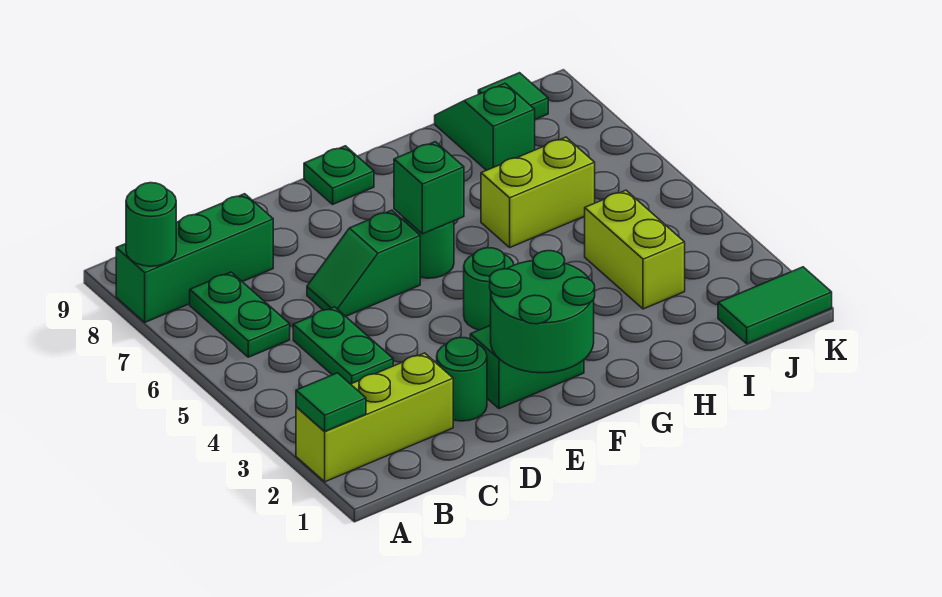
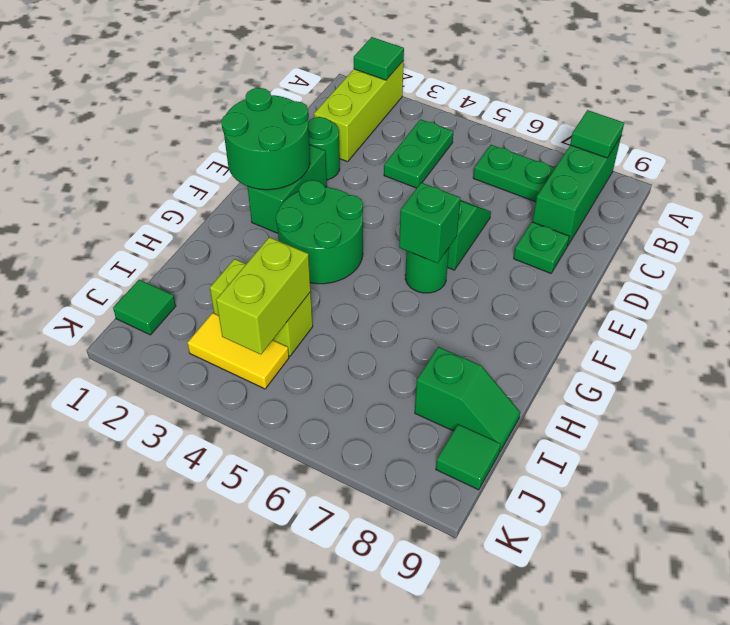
green 1x1 round brick [126,183,176,266] -> green 1x1 tile [570,110,624,158]
green 1x2 plate [293,307,393,384] -> green 1x2 plate turned to [384,119,453,188]
green 1x1 round brick [464,248,514,330] -> green 2x2 round brick [276,180,363,284]
green 1x1 plate [304,146,374,204] -> green 1x1 plate moved to [514,222,569,273]
lime 1x2 brick [481,137,595,247] -> lime 1x2 brick moved to [216,237,311,354]
green 1x2 tile [718,267,832,344] -> green 1x1 tile [113,280,176,335]
none -> yellow 1x2 tile [188,313,289,389]

